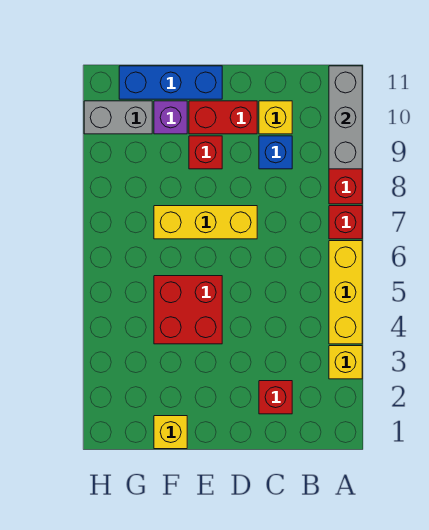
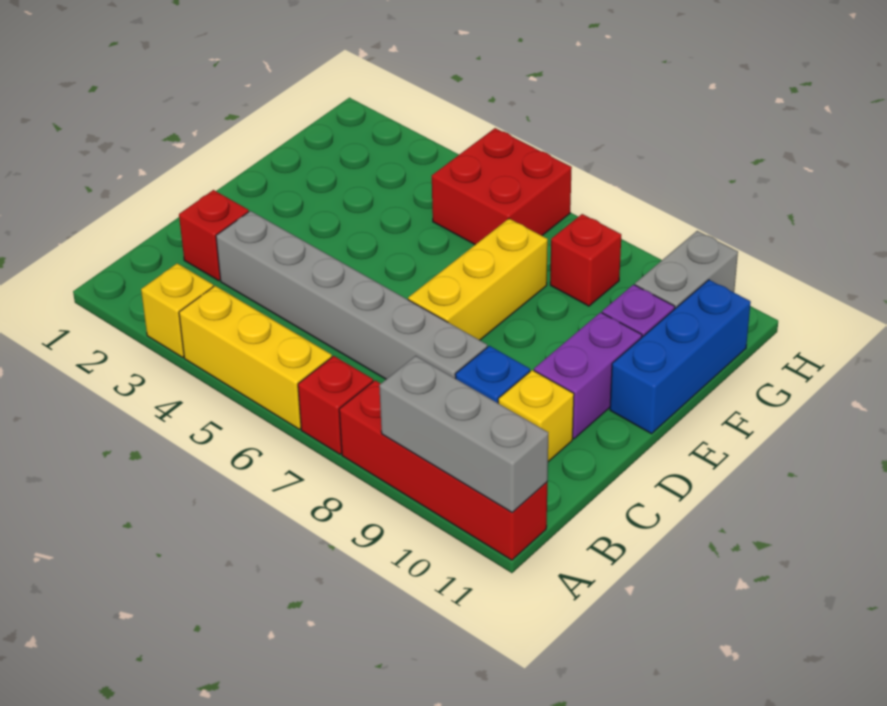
none -> grey 1x6 brick [216,211,487,379]
red 1x2 brick [189,101,257,134] -> purple 1x2 brick [534,312,642,439]
red 2x2 brick [154,276,222,344] -> red 2x2 brick moved to [432,128,572,245]
red 1x1 brick [189,136,222,169] -> red 1x1 brick moved to [550,214,621,306]
yellow 1x1 brick [154,416,187,449] -> none

